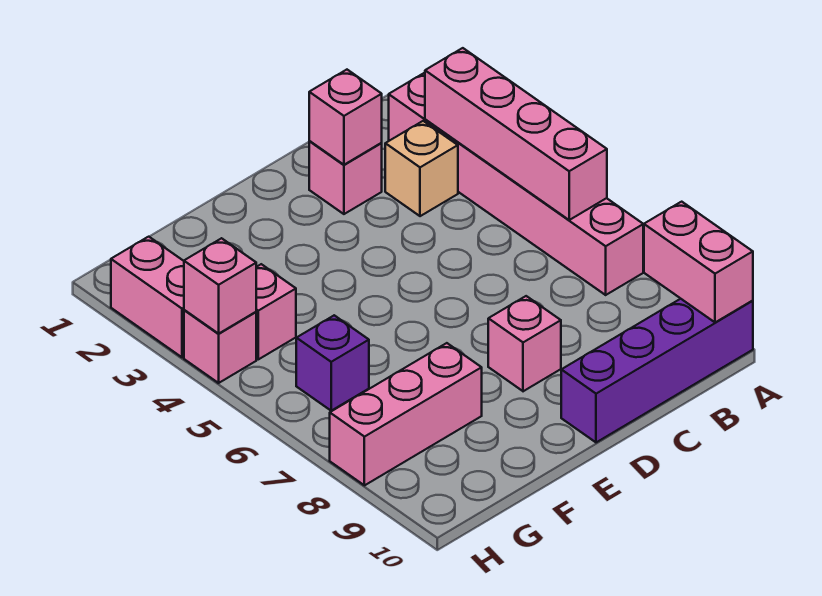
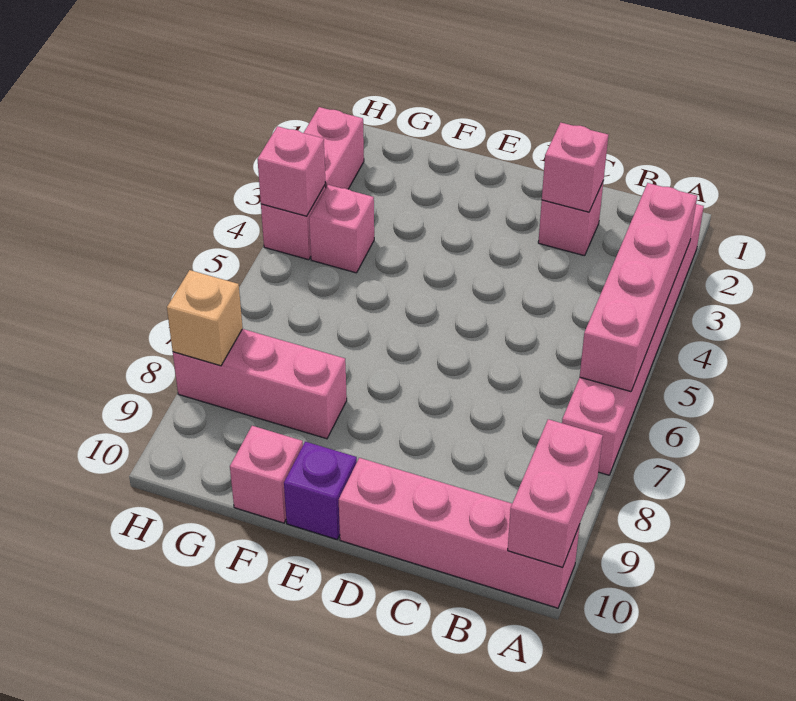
purple 1x4 brick [561,299,753,442] -> pink 1x4 brick [339,458,580,608]
tan 1x1 brick [385,121,458,216] -> tan 1x1 brick moved to [167,270,243,366]
pink 1x1 brick [488,296,561,391] -> pink 1x1 brick moved to [230,426,303,523]
purple 1x1 brick [296,315,369,411] -> purple 1x1 brick moved to [284,442,357,539]

